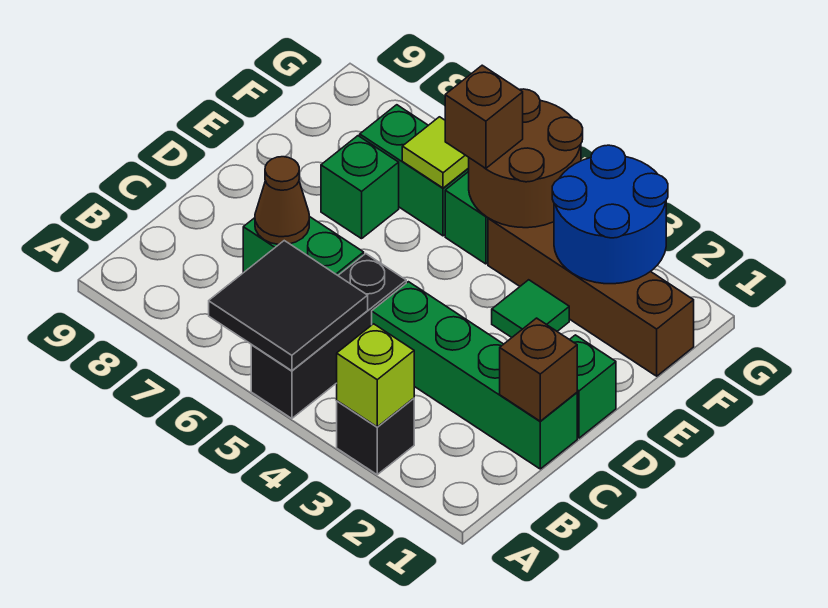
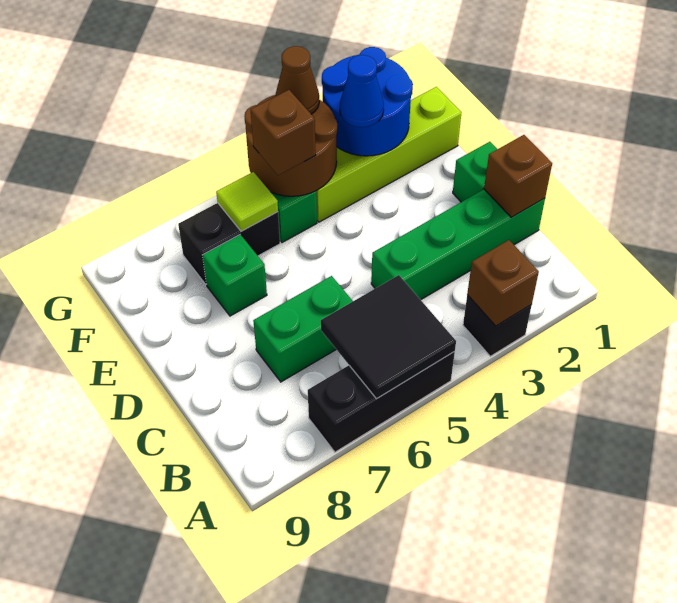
lime 1x1 brick [337,324,414,427] -> brown 1x1 brick [467,240,539,326]
black 1x3 brick [251,254,406,418] -> black 1x3 brick turned to [308,351,455,452]
brown 1x1 cone [255,157,309,245] -> brown 1x1 cone moved to [275,46,319,114]
green 1x1 tile [492,280,569,337] -> none
brown 1x4 brick [488,218,694,376] -> lime 1x4 brick [316,87,462,222]
none -> blue 1x1 cone [340,55,384,127]
green 1x2 brick [360,105,469,236] -> black 1x2 brick [178,203,280,284]

